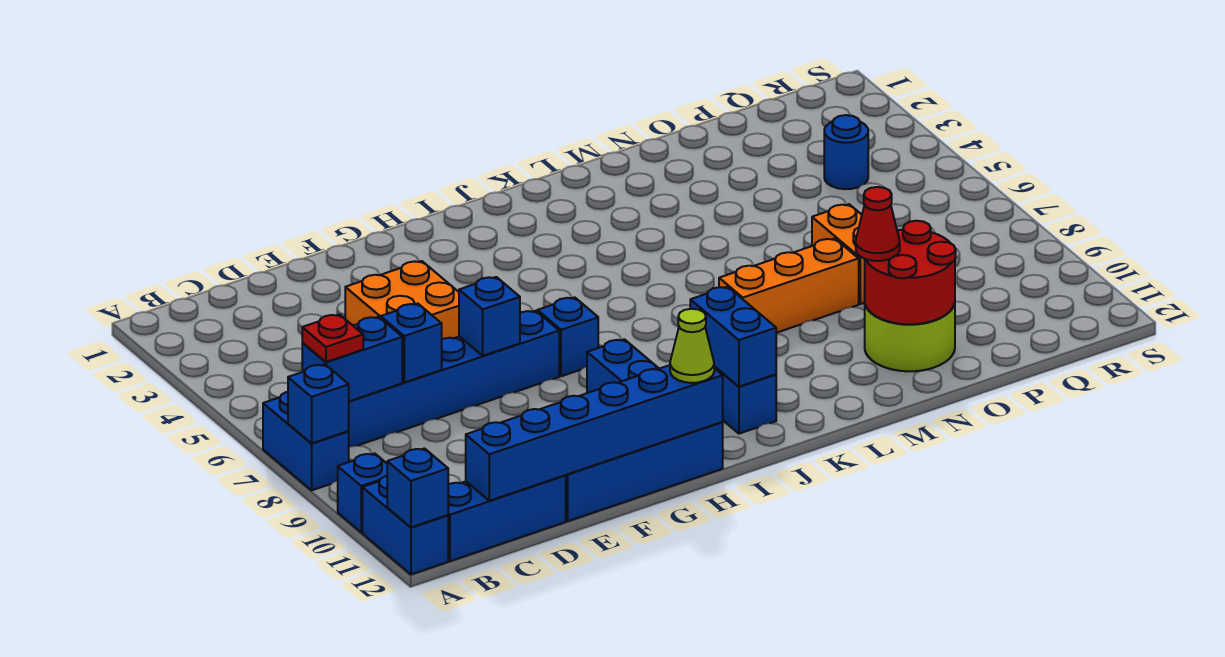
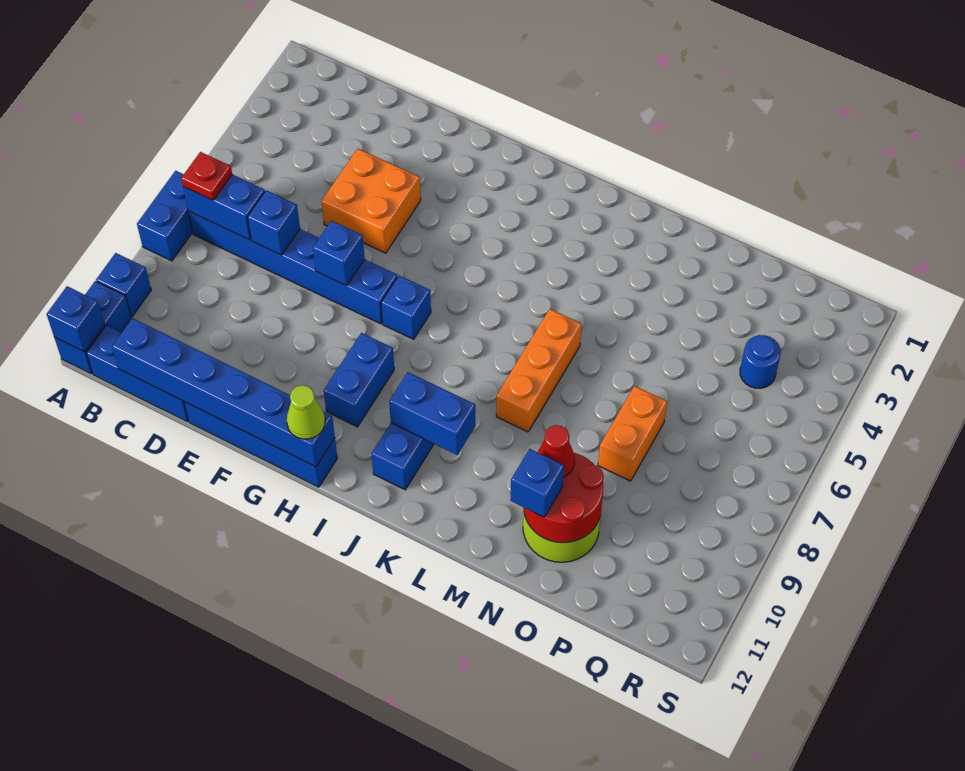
blue 1x1 brick [288,365,349,443] -> blue 1x1 brick moved to [510,449,564,517]
blue 1x2 brick [690,287,776,387] -> blue 1x2 brick turned to [389,372,475,455]
orange 1x3 brick [719,239,859,333] -> orange 1x3 brick turned to [496,309,582,432]

